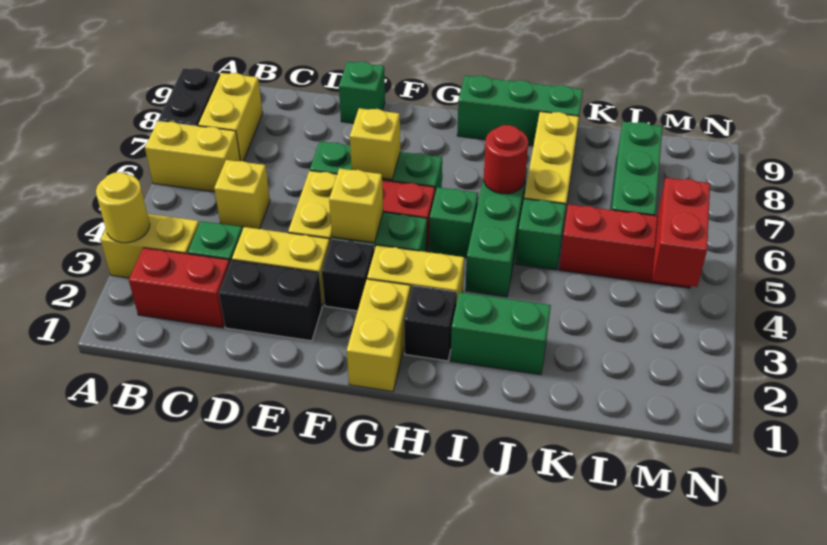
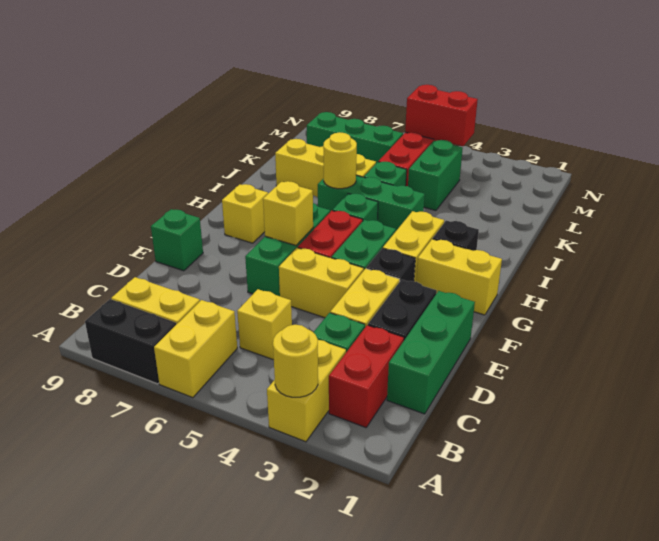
yellow 1x1 brick [329,168,383,243] -> yellow 1x1 brick moved to [222,184,268,243]
green 1x3 brick [457,76,583,146] -> green 1x3 brick moved to [387,291,475,414]
green 1x2 brick [451,292,551,375] -> green 1x2 brick moved to [408,140,463,211]
red 1x1 round brick [484,125,528,194] -> yellow 1x1 round brick [323,132,357,189]

